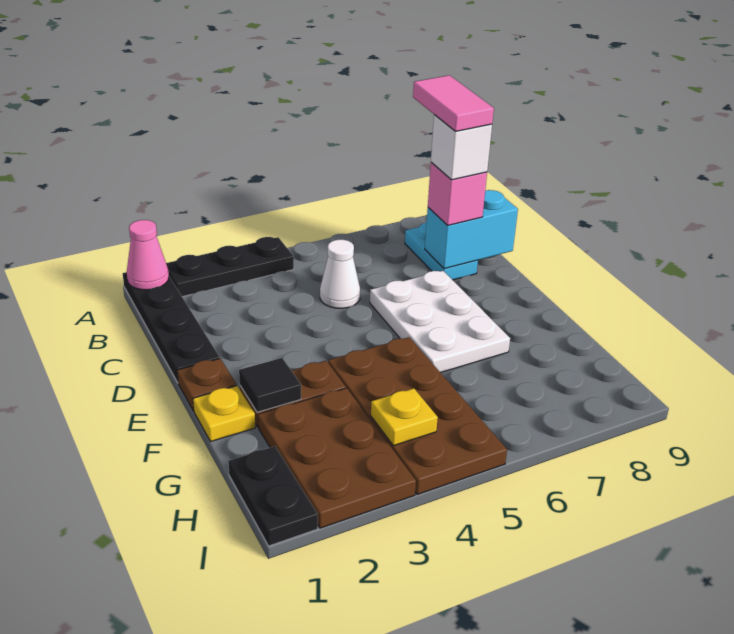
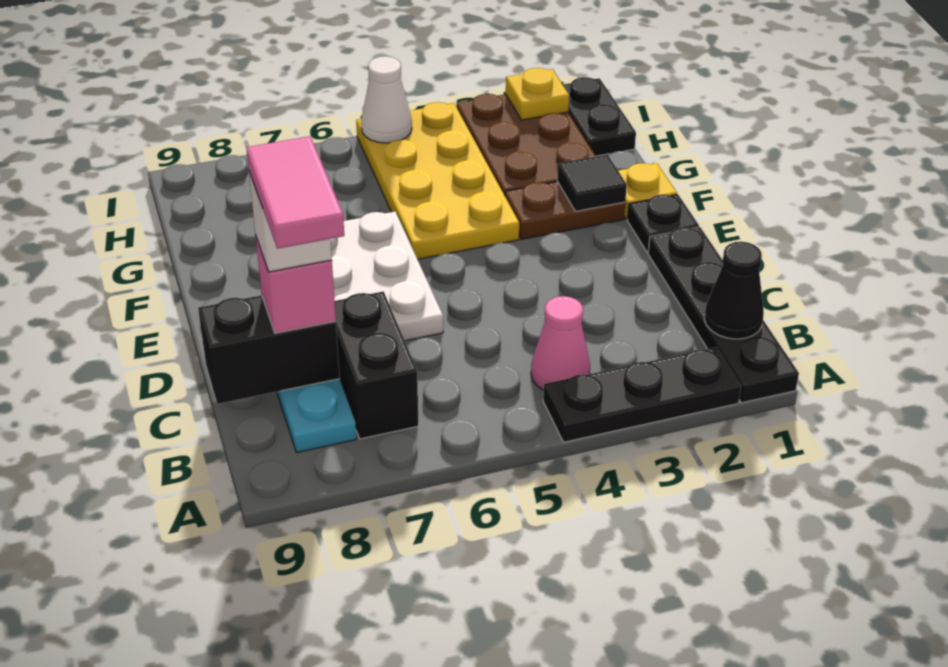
pink 1x1 cone [127,220,169,290] -> pink 1x1 cone moved to [531,296,590,390]
none -> black 1x1 cone [704,242,764,339]
none -> black 1x2 brick [335,291,419,439]
white 1x1 cone [320,240,360,308] -> white 1x1 cone moved to [361,56,412,143]
cyan 1x2 brick [425,190,518,269] -> black 1x2 brick [198,295,340,404]
brown 1x1 plate [177,359,237,411] -> black 1x1 plate [627,194,699,252]
brown 2x4 plate [328,337,507,495] -> yellow 2x4 plate [356,102,519,259]
yellow 1x1 plate [371,388,438,446] -> yellow 1x1 plate moved to [506,68,569,120]

